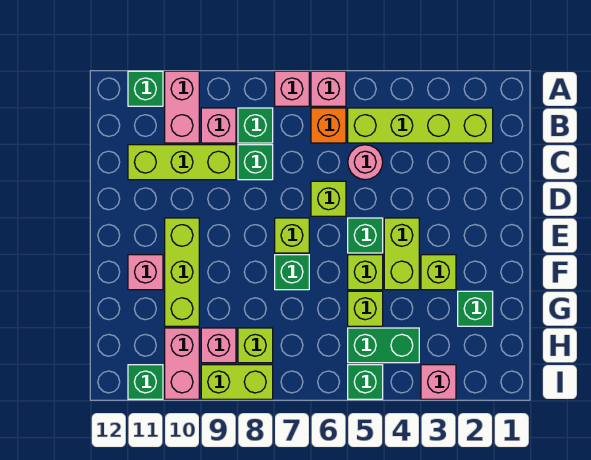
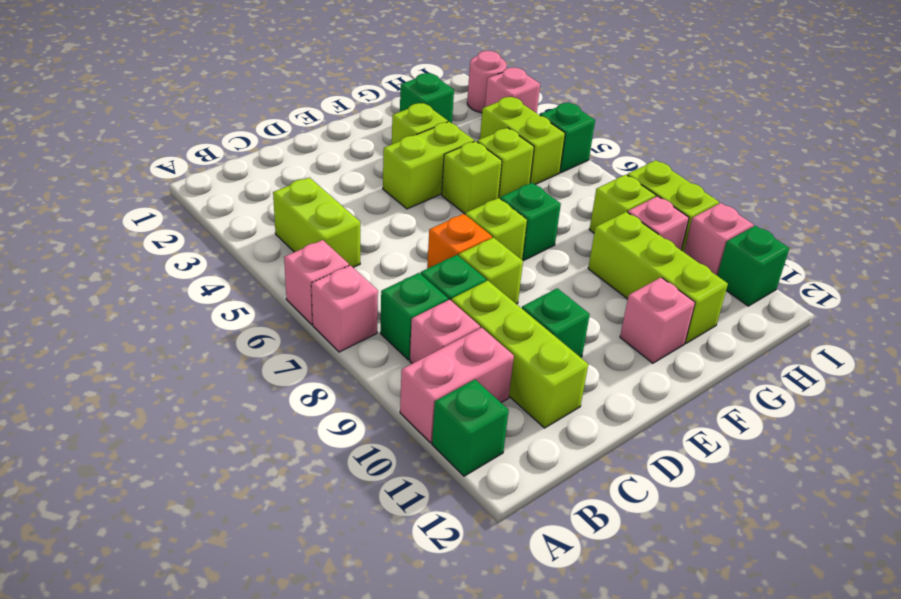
lime 1x4 brick [348,108,493,143] -> lime 1x2 brick [273,178,360,267]
orange 1x1 brick [311,108,346,143] -> orange 1x1 brick moved to [427,214,492,269]
pink 1x1 round brick [348,145,383,180] -> pink 1x1 round brick moved to [467,51,507,113]
lime 1x1 brick [311,181,346,216] -> lime 1x1 brick moved to [459,237,523,304]
green 1x1 brick [348,218,383,253] -> green 1x1 brick moved to [522,288,590,357]
lime 1x3 brick [165,218,199,326] -> lime 1x3 brick turned to [588,212,728,343]
green 1x2 brick [348,328,419,363] -> lime 1x2 brick [480,97,565,184]
pink 1x2 brick [165,328,199,399] -> pink 1x1 brick [684,203,753,275]

